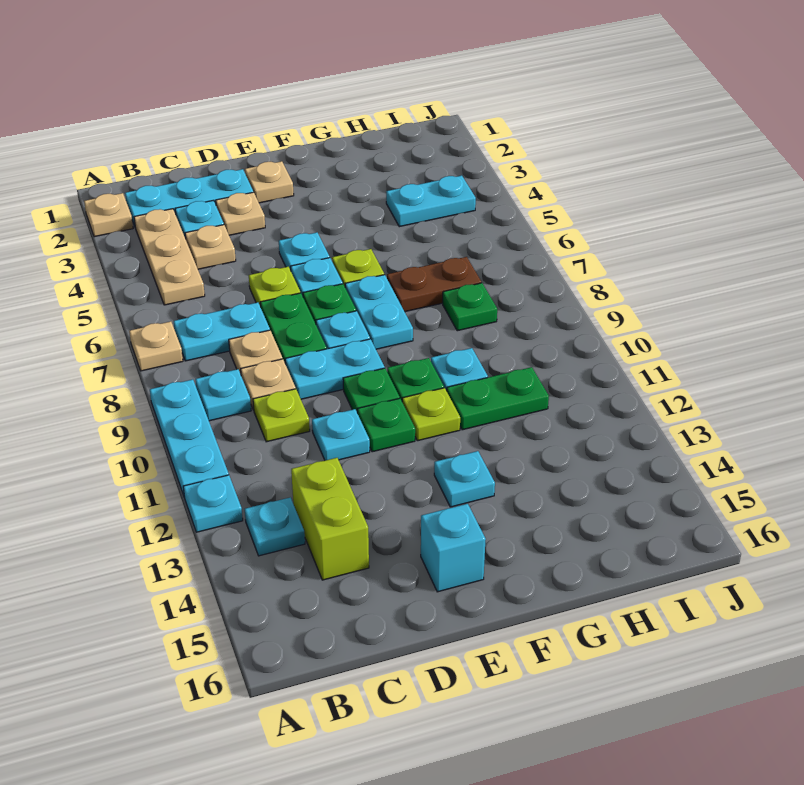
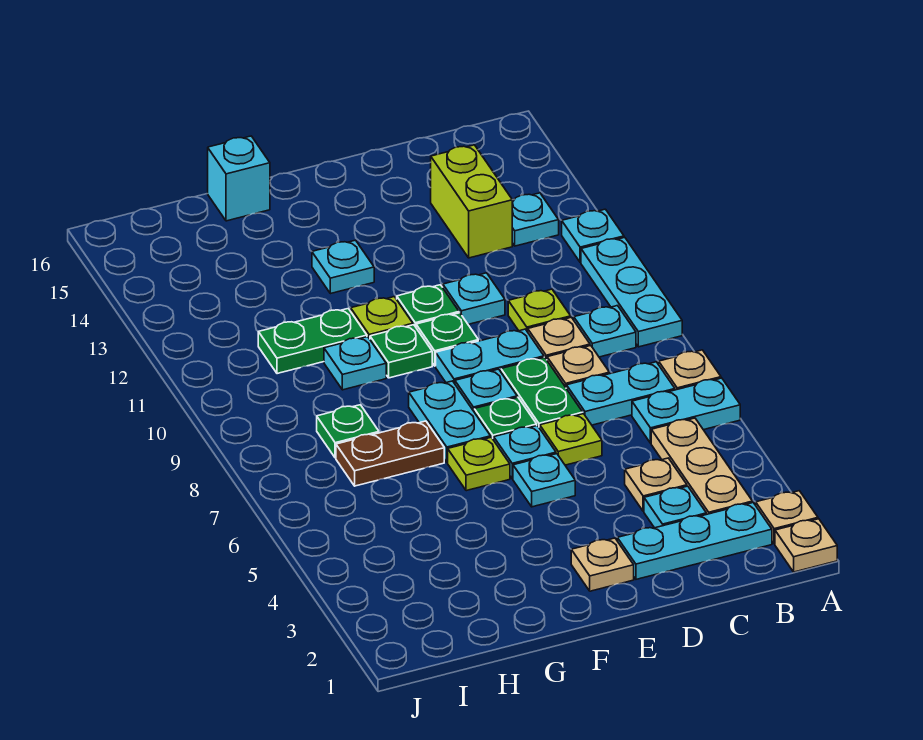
tan 1x1 plate [216,192,265,235] -> tan 1x1 plate moved to [775,519,837,572]
cyan 1x1 brick [421,504,486,592] -> cyan 1x1 brick moved to [208,136,270,221]
cyan 1x2 plate [386,176,476,227] -> cyan 1x2 plate moved to [632,378,740,443]

